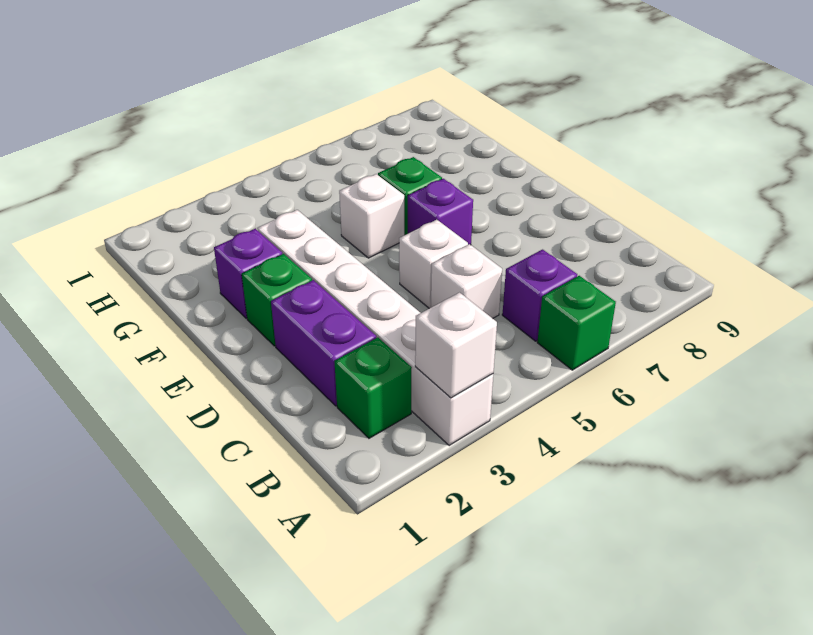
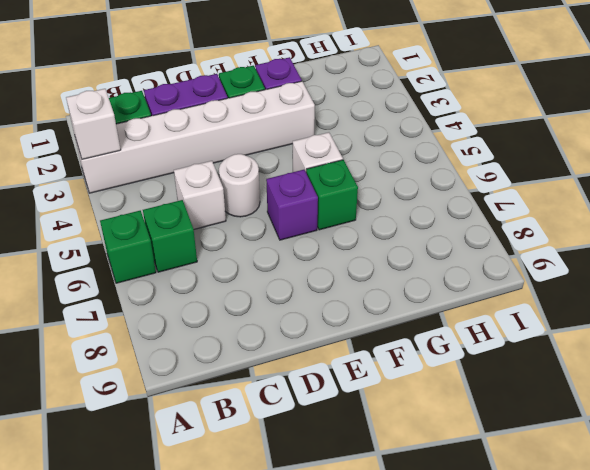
purple 1x1 brick [502,250,577,341] -> green 1x1 brick [143,200,197,272]
white 1x1 brick [399,220,468,308] -> white 1x1 round brick [219,154,260,217]

